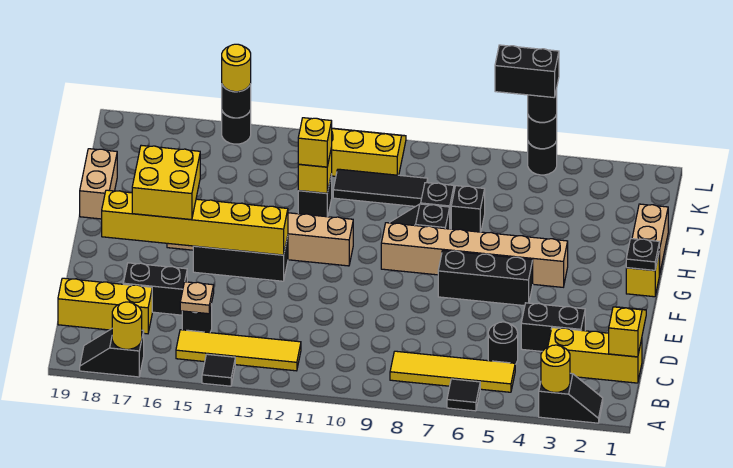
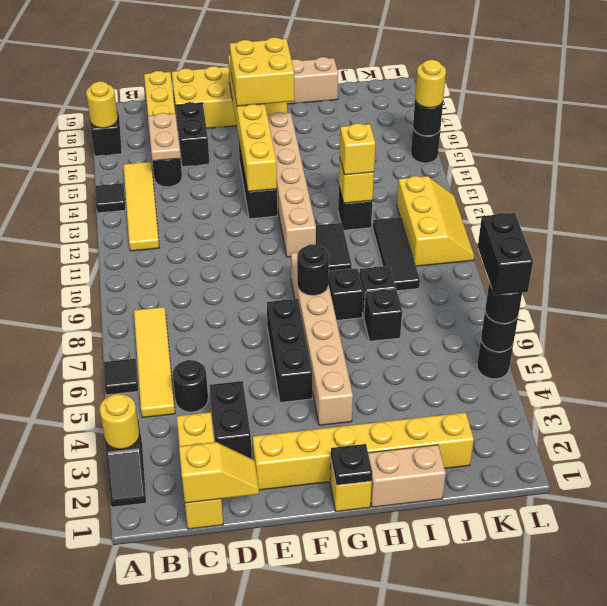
tan 1x1 plate [180,282,214,314] -> tan 1x2 plate [148,113,181,161]
none -> yellow 2x4 brick [172,66,287,128]
none -> yellow 1x6 brick [253,412,474,490]
none -> black 1x1 round brick [297,244,329,296]
none -> black 1x2 tile [316,223,352,271]

